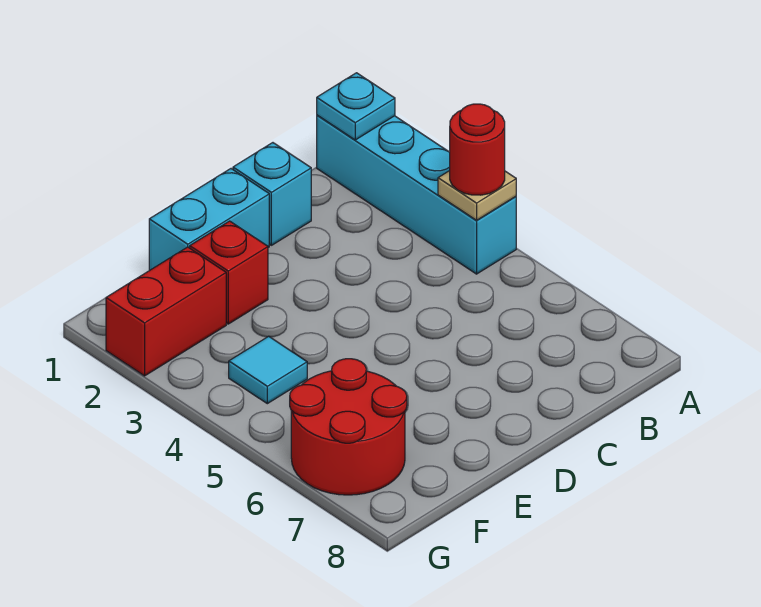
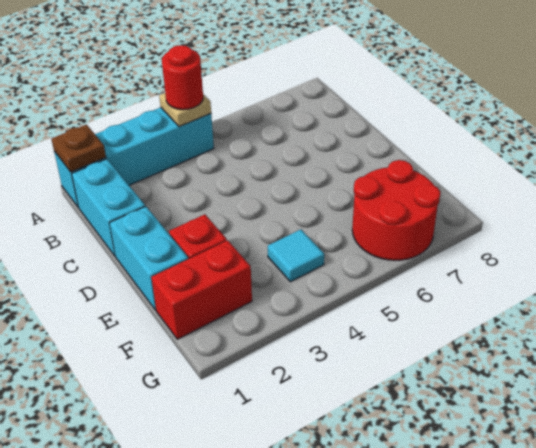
cyan 1x1 plate [317,73,395,140] -> brown 1x1 plate [51,125,106,172]
cyan 1x1 brick [233,143,311,245] -> cyan 1x2 brick [72,159,145,256]
red 1x2 brick [106,247,226,376] -> red 1x2 brick turned to [151,240,252,339]

